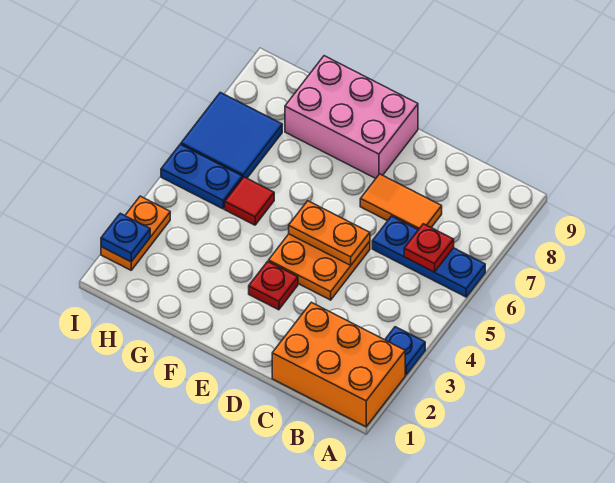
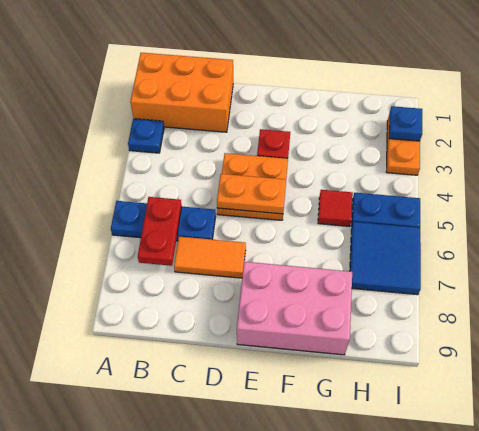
red 1x1 plate [404,224,454,272] -> red 1x2 plate [138,197,182,266]

